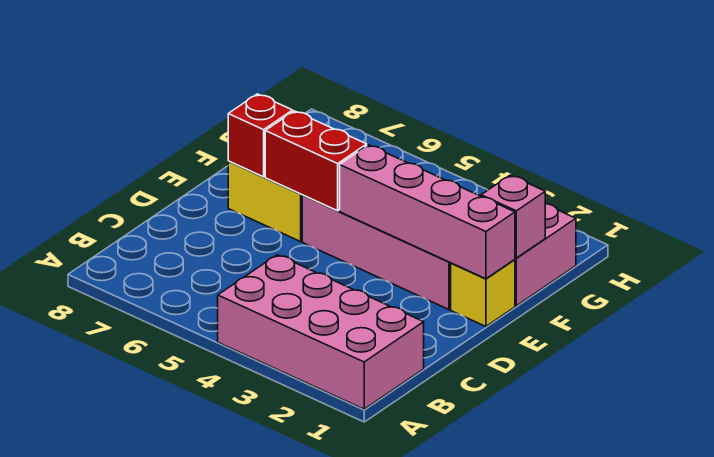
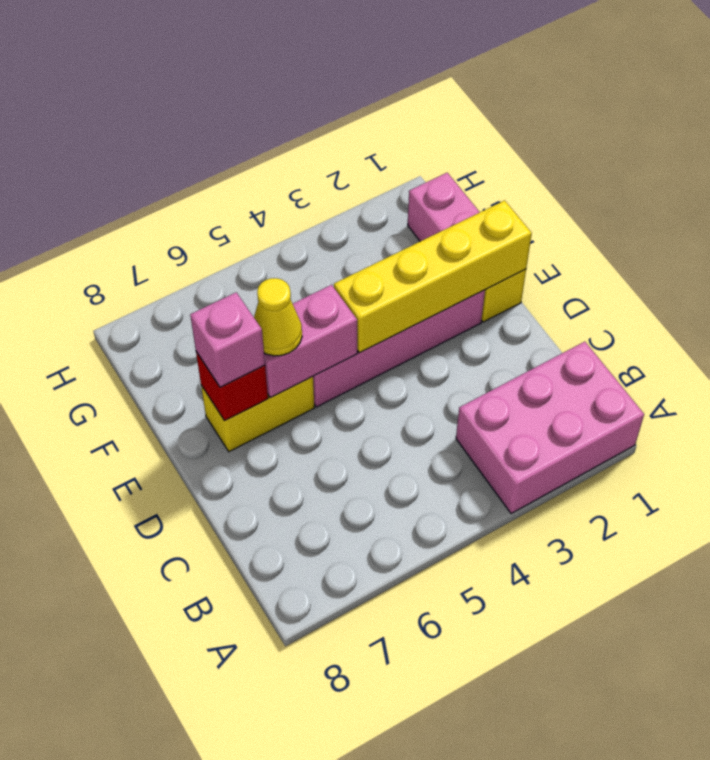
pink 2x4 brick [218,255,424,409] -> pink 2x3 brick [456,342,644,514]
pink 1x4 brick [340,145,515,279] -> yellow 1x4 brick [334,200,532,353]
red 1x2 brick [265,111,367,211] -> pink 1x2 brick [264,285,357,398]
none -> yellow 1x1 cone [254,278,302,356]
pink 1x1 brick [481,175,545,258] -> pink 1x1 brick moved to [190,292,265,387]

